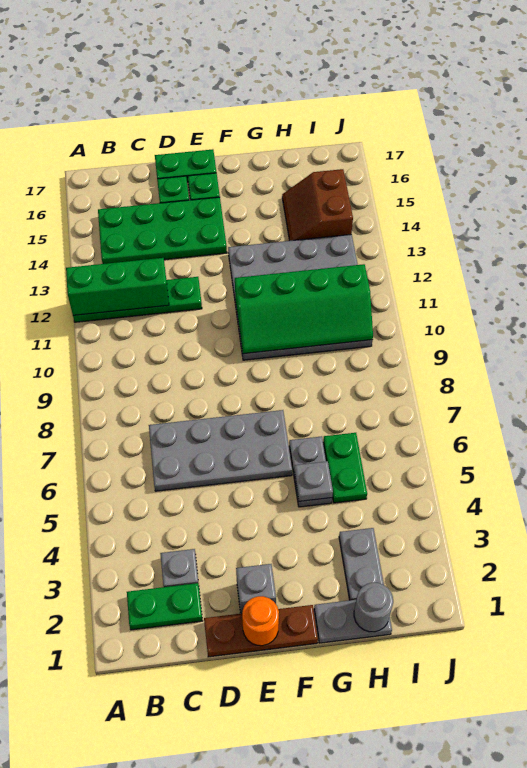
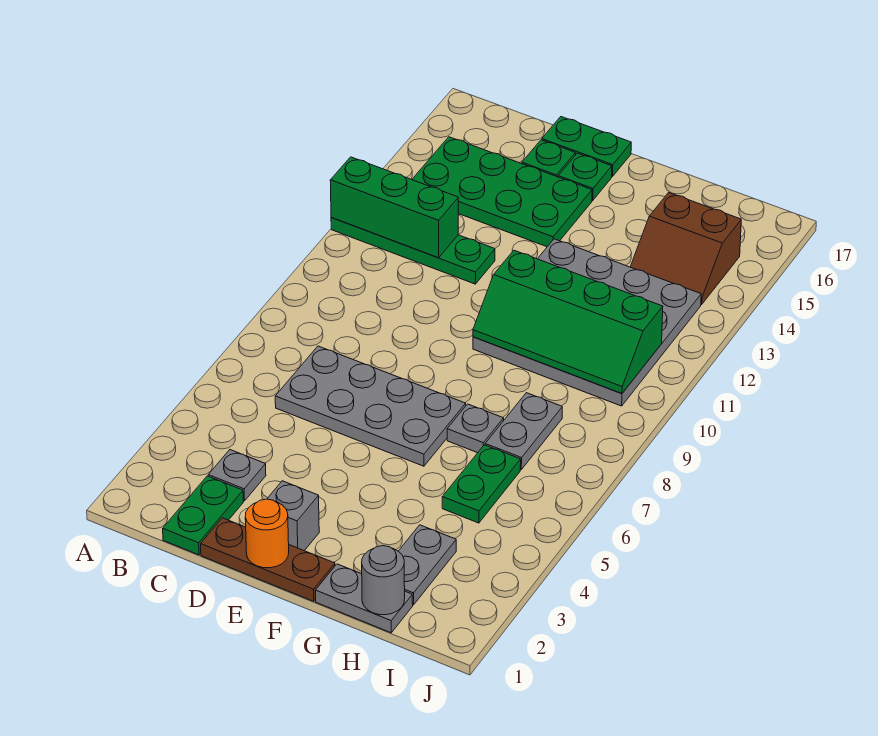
green 1x2 plate [127,583,202,630] -> green 1x2 plate turned to [163,476,243,555]
grey 1x2 plate [289,436,332,507] -> grey 1x2 plate moved to [485,393,562,469]
grey 1x1 plate [294,461,333,501] -> grey 1x1 plate moved to [447,404,504,453]
brown 2x2 slope [282,169,353,241] -> brown 2x2 slope turned to [630,193,741,305]

